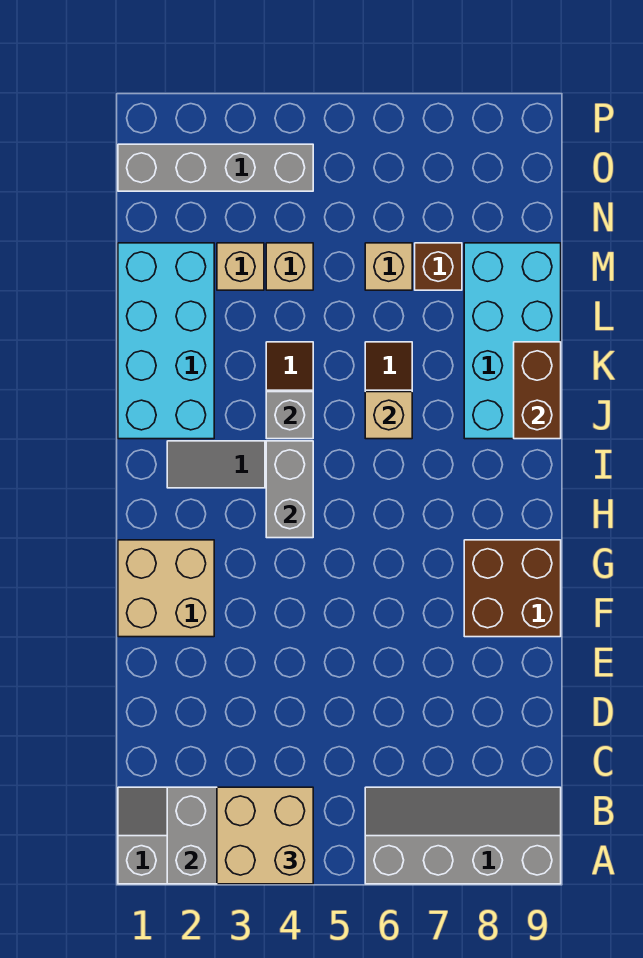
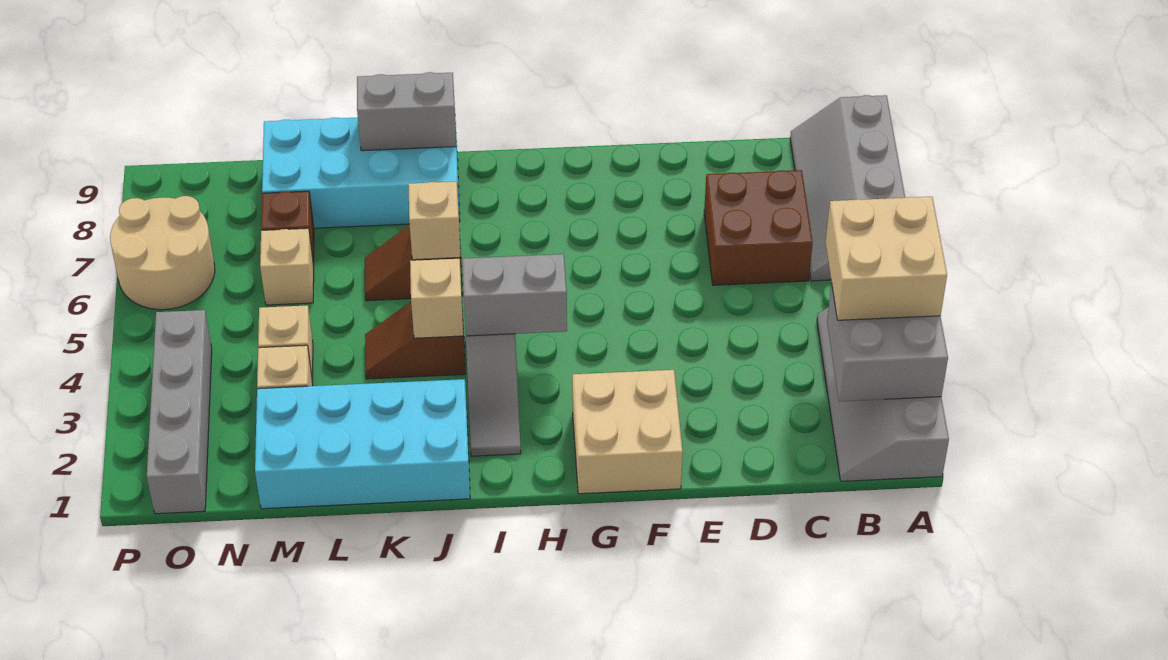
brown 2x2 brick [464,540,561,637] -> brown 2x2 brick moved to [704,170,813,285]
grey 1x1 brick [266,392,313,439] -> tan 1x1 brick [410,259,463,338]
brown 1x2 brick [514,342,561,439] -> grey 1x2 brick [357,72,456,151]
none -> tan 2x2 round brick [110,196,215,310]

